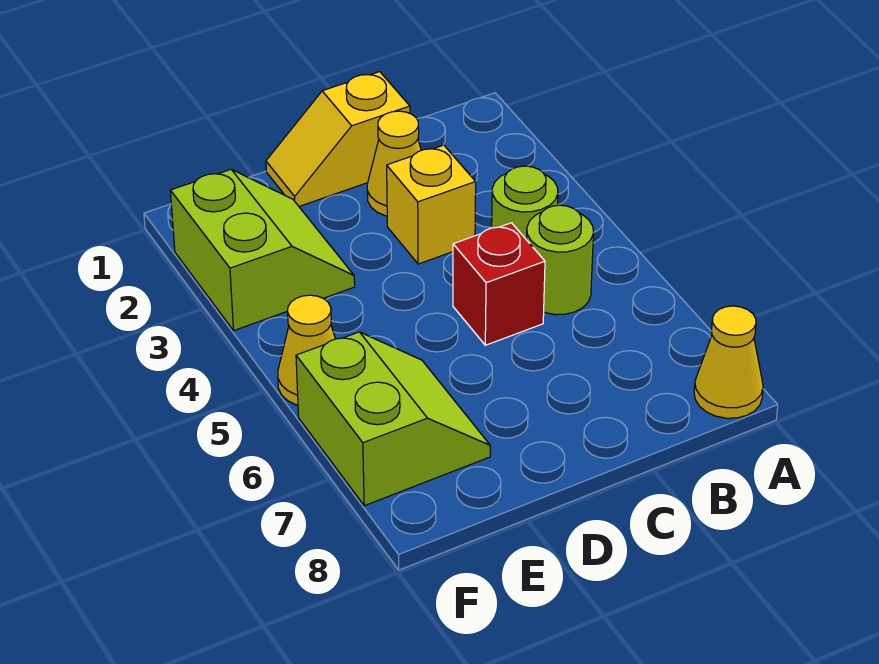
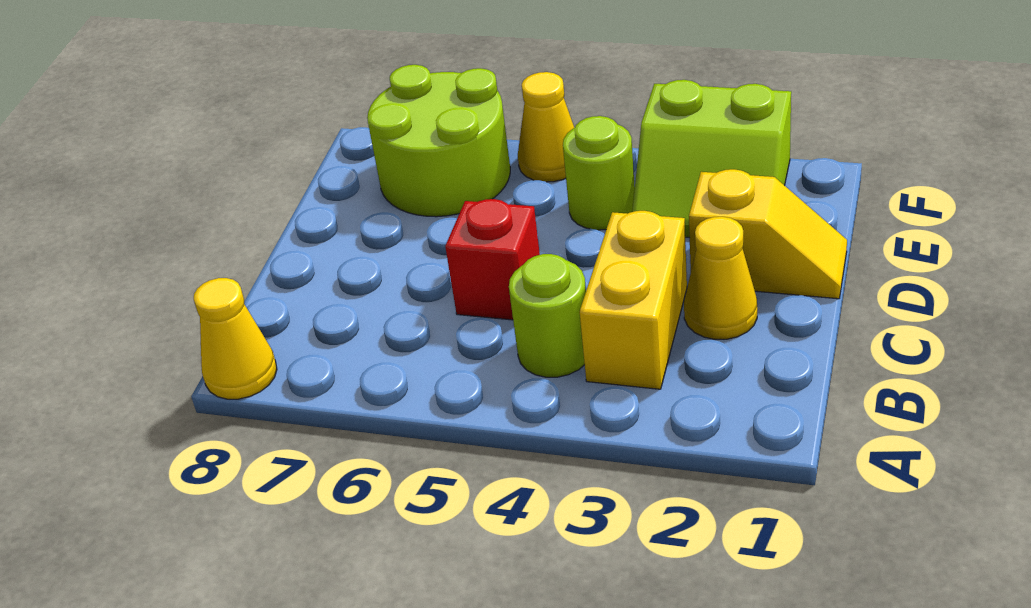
lime 1x1 round brick [527,205,593,315] -> lime 1x1 round brick moved to [563,116,635,230]
yellow 1x2 slope [266,72,410,206] -> yellow 1x2 slope turned to [689,169,847,299]
yellow 1x1 brick [387,145,476,264] -> yellow 1x2 brick [580,211,687,389]
lime 2x2 slope [296,332,490,506] -> lime 2x2 round brick [367,65,510,217]

